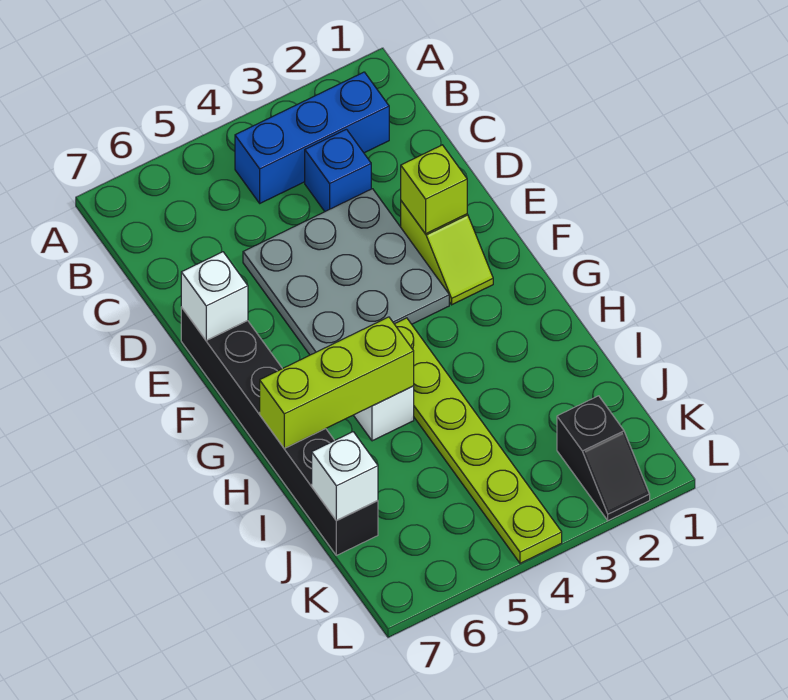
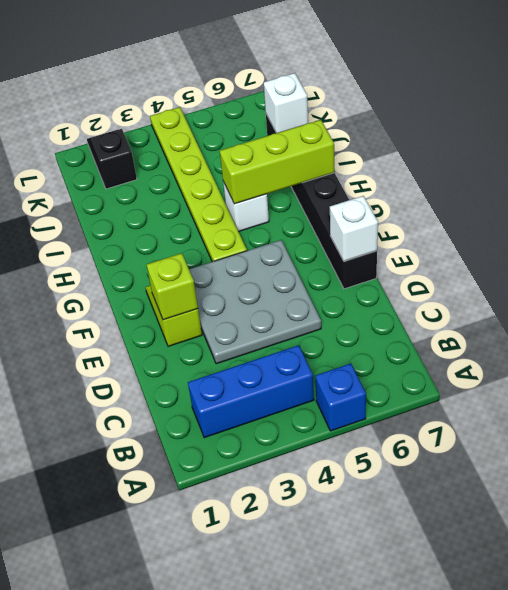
blue 1x1 brick [305,129,371,211] -> blue 1x1 brick moved to [315,364,366,431]

